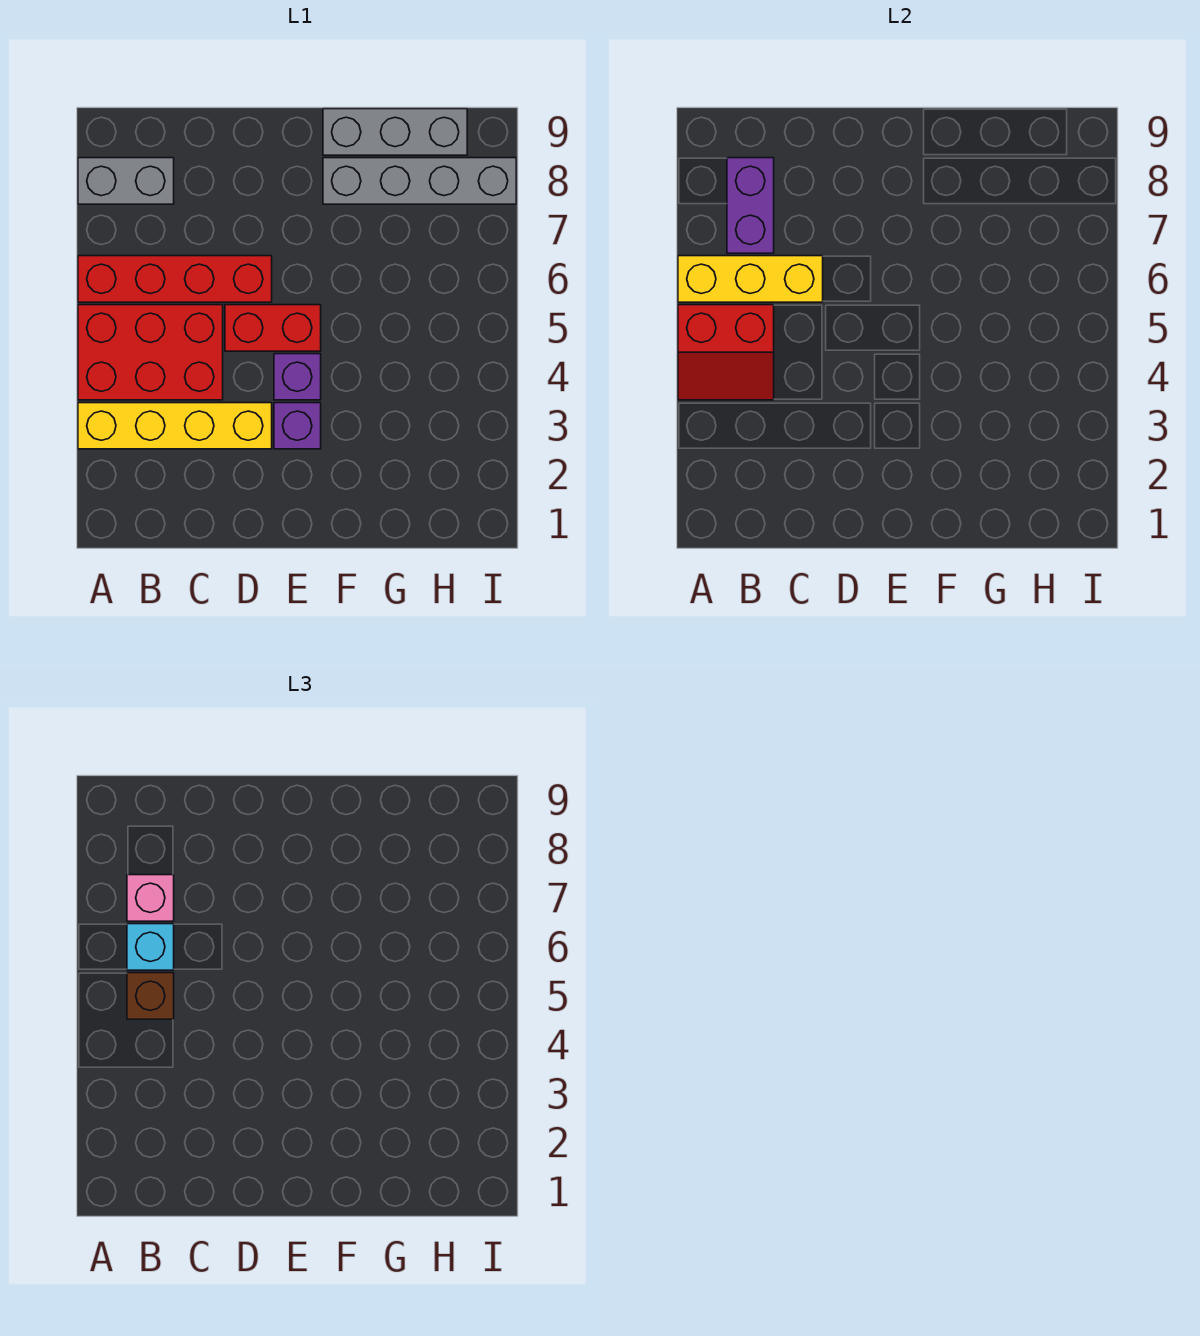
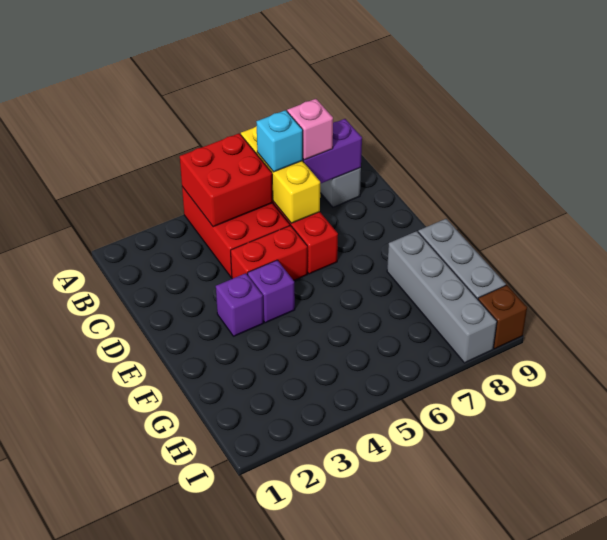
yellow 1x4 brick [78,403,272,449] -> none
red 2x2 slope [678,305,774,400] -> red 2x2 brick [180,133,273,227]
brown 1x1 brick [127,973,174,1019] -> brown 1x1 brick moved to [478,285,527,349]
red 1x2 brick [225,305,321,351] -> red 1x2 brick turned to [231,225,307,280]

